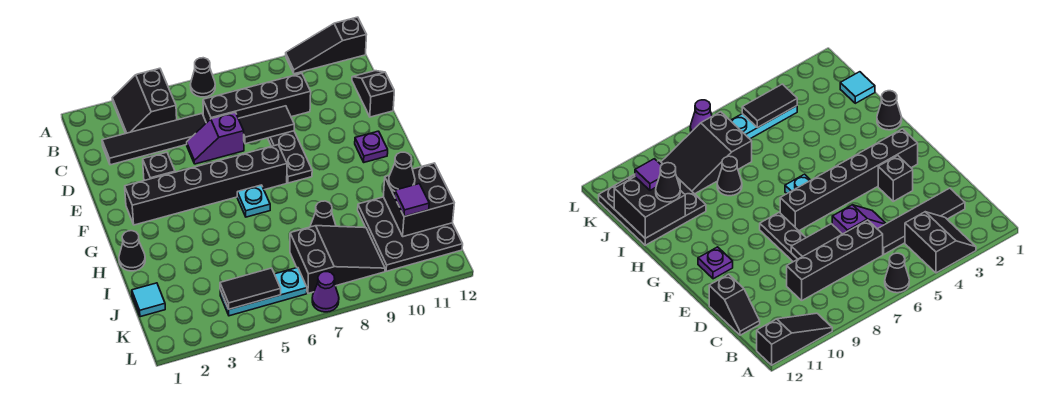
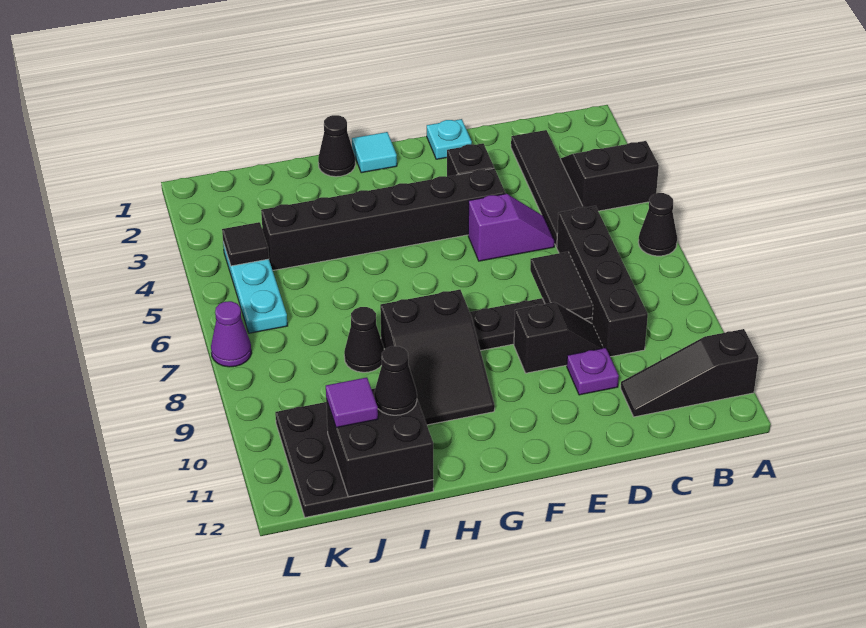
black 1x3 slope [286,17,366,74] -> black 1x3 slope turned to [621,329,759,417]
black 1x2 slope [352,71,394,117] -> black 1x2 slope moved to [514,302,603,373]
purple 1x2 slope [187,113,244,164] -> purple 1x2 slope turned to [468,194,555,261]
black 1x6 brick [125,145,287,225] -> black 1x6 brick turned to [261,168,505,270]
purple 1x1 plate [355,131,388,162] -> purple 1x1 plate moved to [567,348,619,395]
cyan 1x1 plate [237,185,270,217] -> cyan 1x1 plate moved to [427,119,472,159]
cyan 1x1 tile [132,283,165,317] -> cyan 1x1 tile moved to [352,132,397,173]
black 2x3 slope [290,226,385,293] -> black 2x3 slope moved to [380,290,495,425]
black 1x2 tile [220,268,281,309] -> black 1x1 tile [222,222,269,266]

